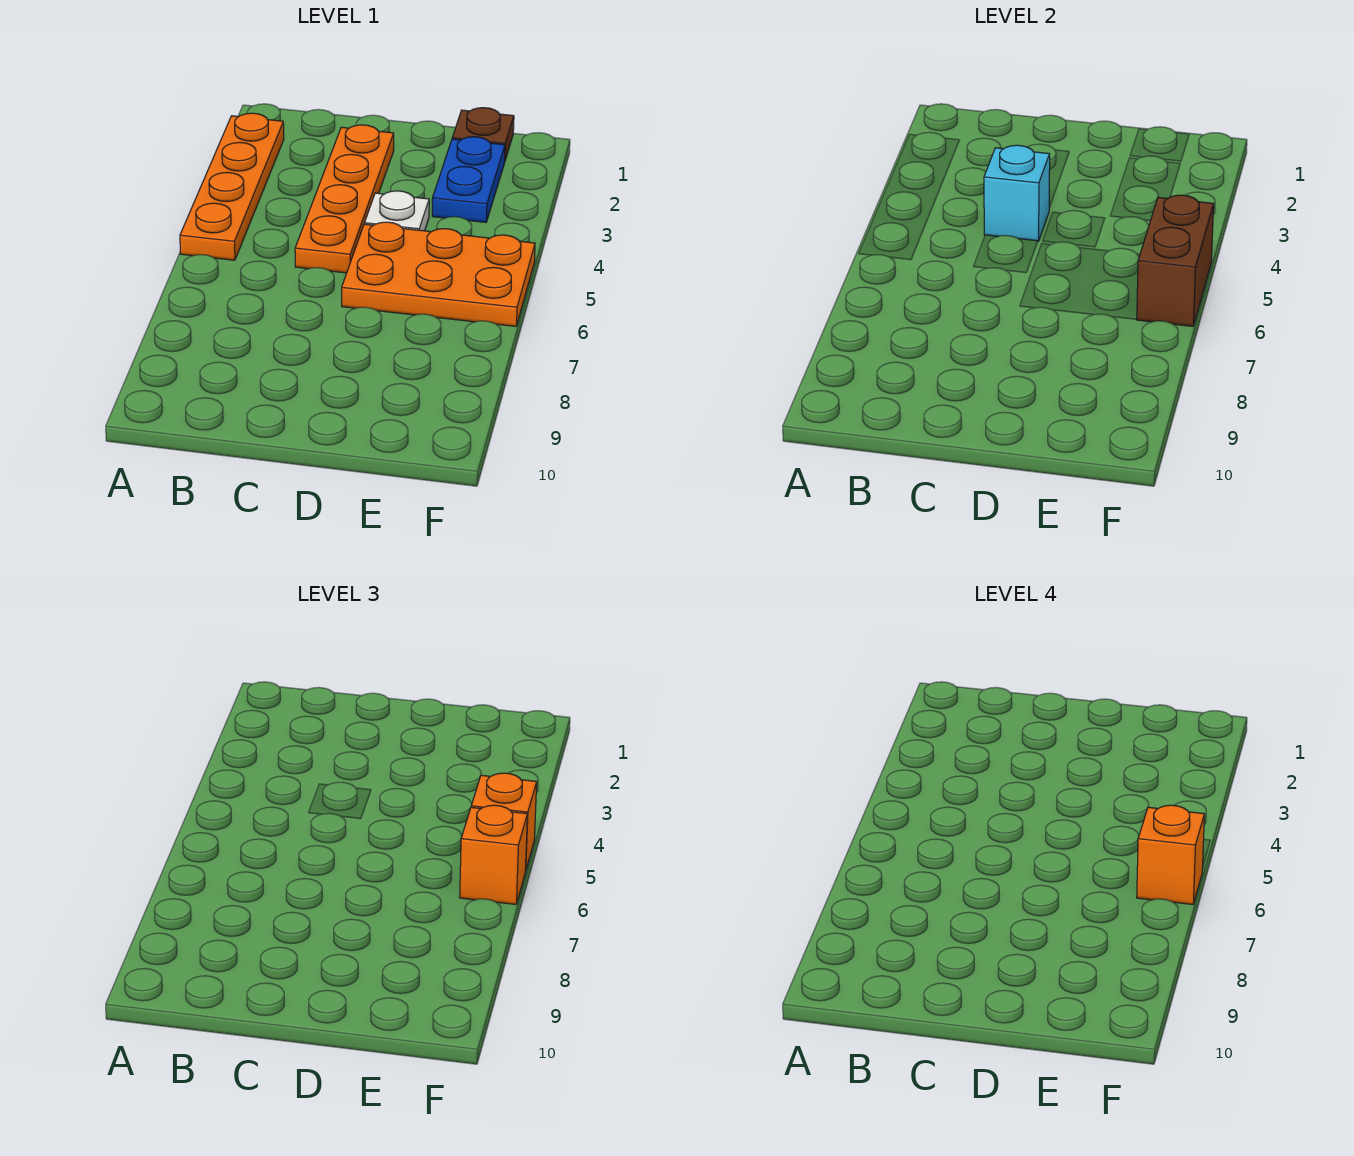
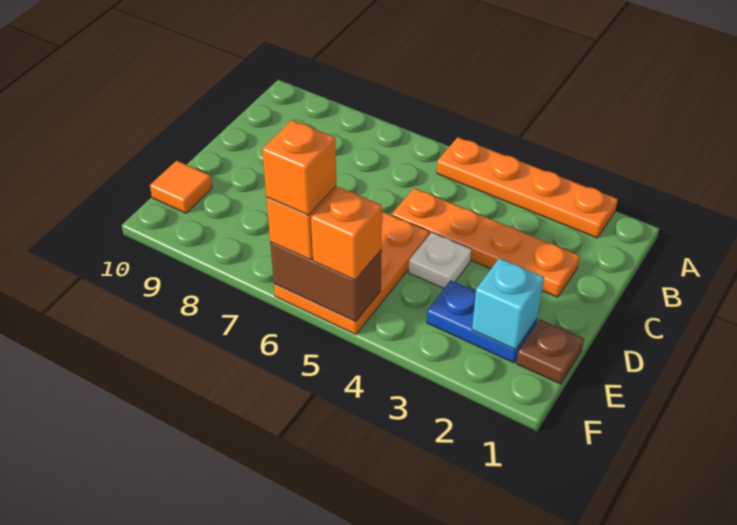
cyan 1x1 brick [984,145,1050,241] -> cyan 1x1 brick moved to [472,258,544,350]
none -> orange 1x1 tile [150,161,212,213]

